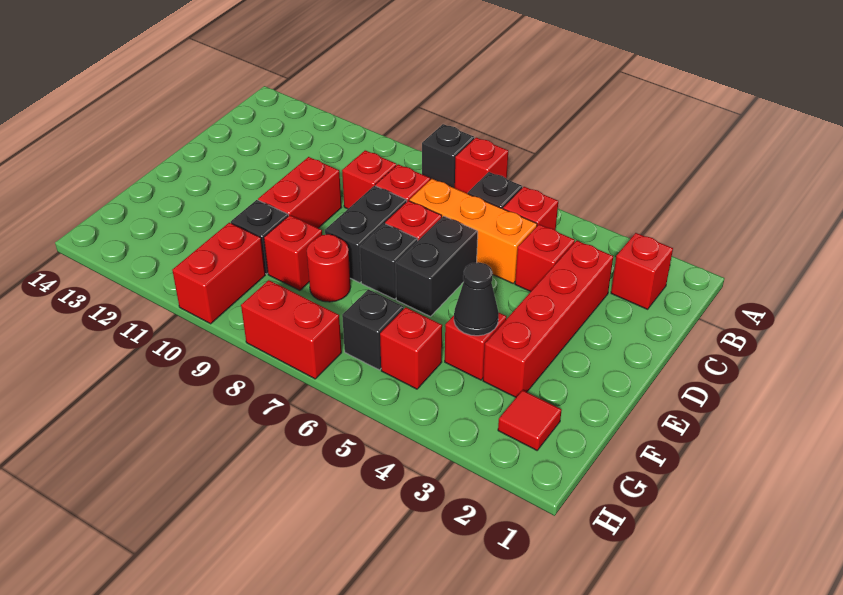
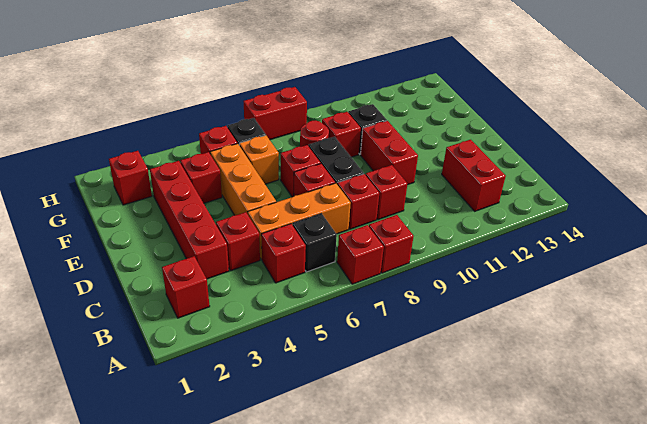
black 1x1 brick [422,124,474,188] -> red 1x1 brick [369,215,414,273]
none -> orange 1x3 brick [210,143,276,215]
black 1x2 brick [396,216,478,316] -> none
black 1x1 brick [360,224,418,299] -> red 1x1 brick [281,145,321,197]
black 1x1 cone [454,262,499,336] -> none
none -> orange 1x1 brick [239,135,279,184]
red 1x1 tile [498,390,562,450] -> red 1x1 brick [109,151,152,205]
red 1x2 brick [172,223,265,324] -> red 1x2 brick moved to [442,140,506,211]

